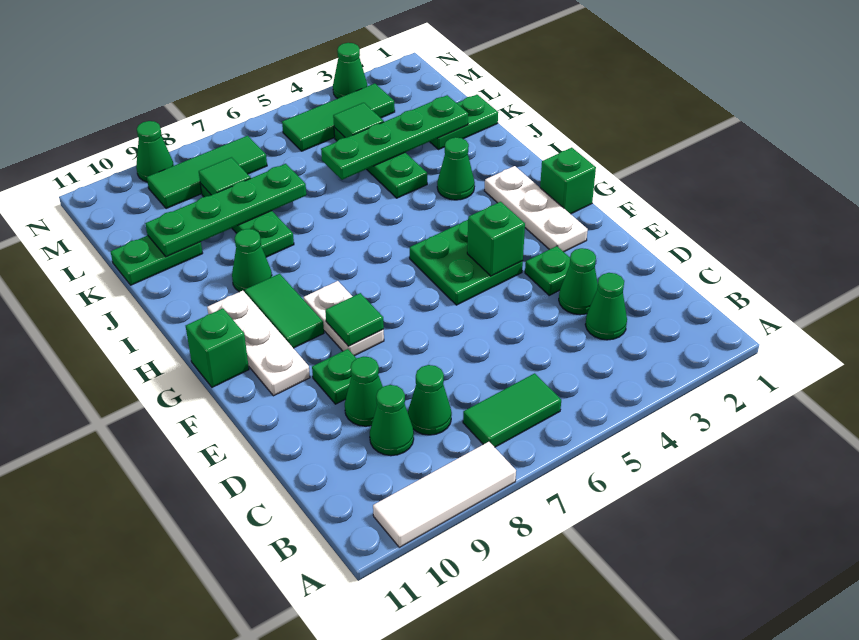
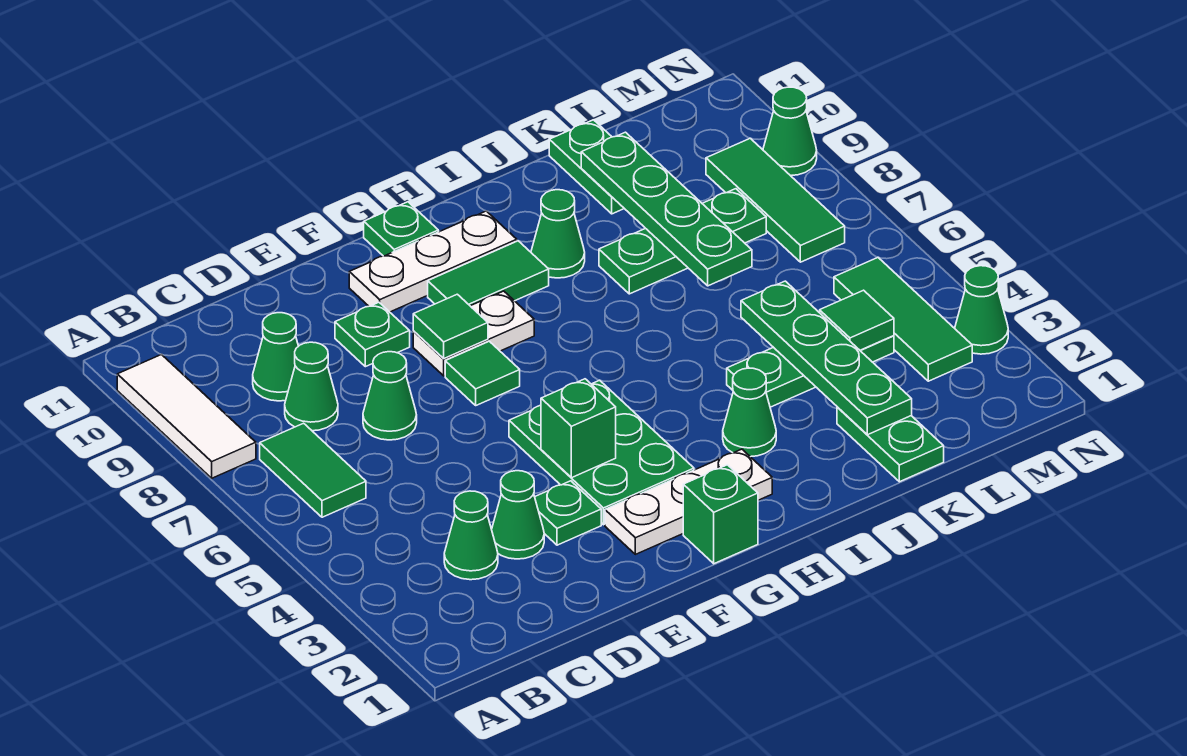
green 1x1 cone [345,357,383,426] -> green 1x1 cone moved to [363,352,417,440]
green 2x2 plate [410,220,523,305] -> green 2x3 plate [509,380,694,525]
green 1x1 brick [186,308,249,387] -> green 1x1 plate [364,202,438,256]
green 1x1 tile [199,157,251,195] -> green 1x1 tile moved to [445,341,520,405]

